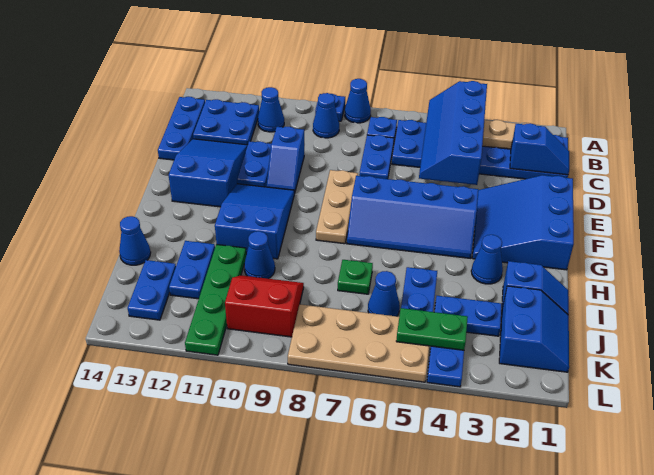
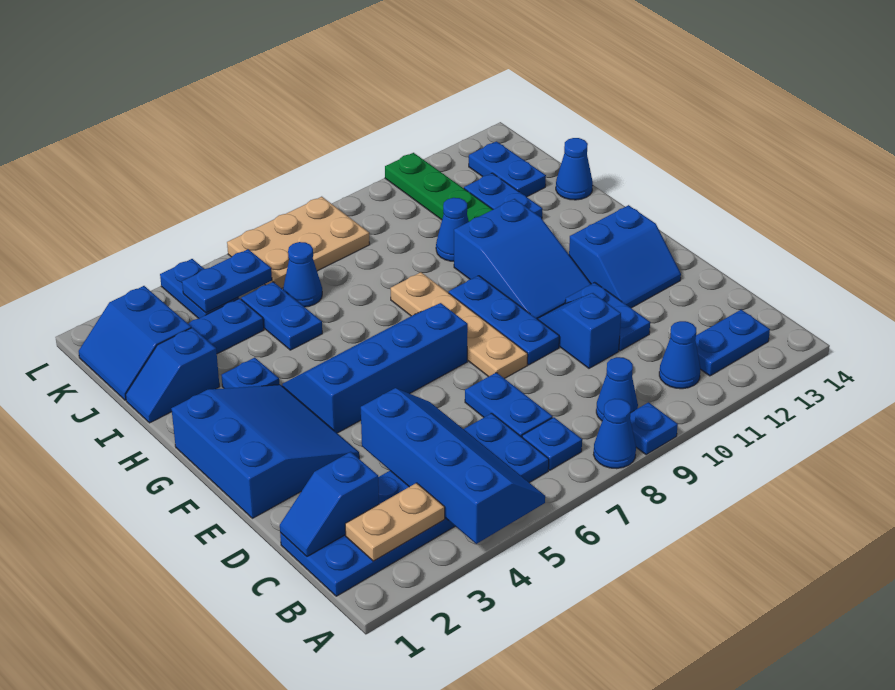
blue 2x2 plate [193,99,259,145] -> blue 1x2 plate [695,310,770,376]
blue 1x3 plate [158,97,205,160] -> blue 1x3 plate moved to [449,276,559,365]
blue 2x3 slope [168,139,247,207] -> blue 2x2 slope [569,205,681,308]
tan 1x3 plate [316,170,358,244] -> tan 1x4 plate [391,272,528,378]
blue 1x1 cone [471,235,503,284] -> blue 1x1 plate [221,358,279,388]
green 1x1 plate [338,260,373,294] -> none
red 2x2 slope [225,275,304,337] -> none
green 1x2 plate [396,308,468,350] -> blue 1x2 plate [182,249,272,313]
tan 2x4 plate [288,304,429,382] -> tan 2x3 plate [227,197,370,288]

